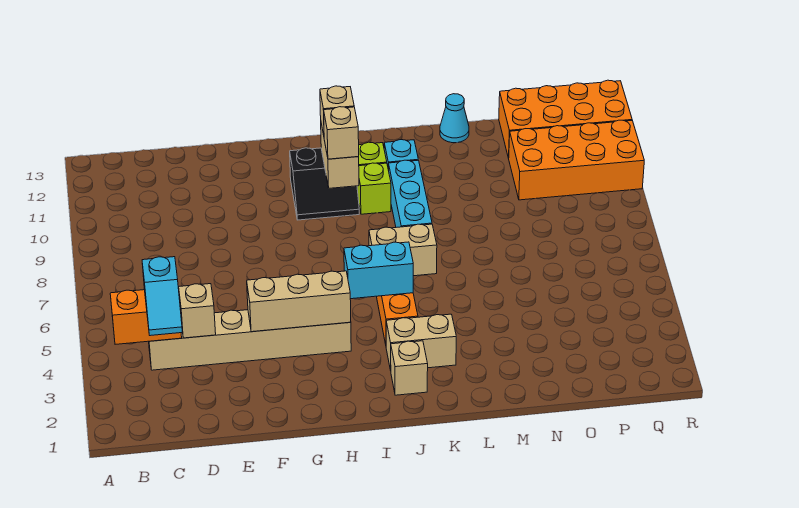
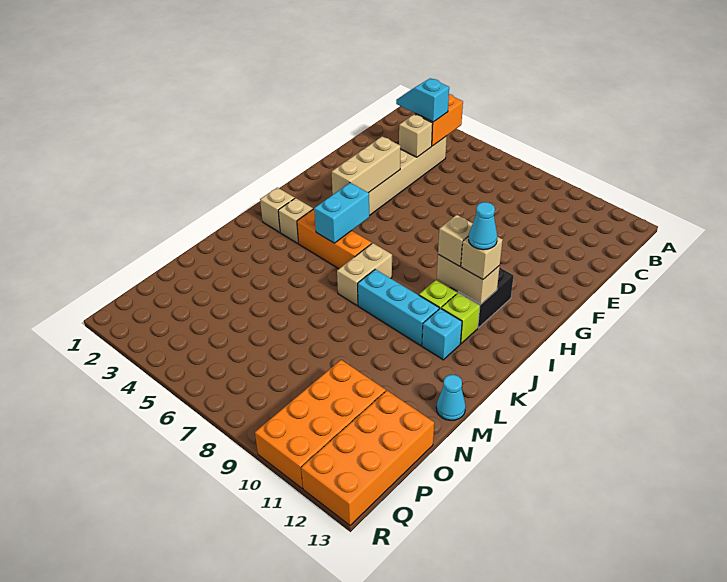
none -> cyan 1x1 cone [469,202,497,250]
tan 1x2 brick [386,314,456,370] -> tan 1x1 brick [278,198,313,243]

